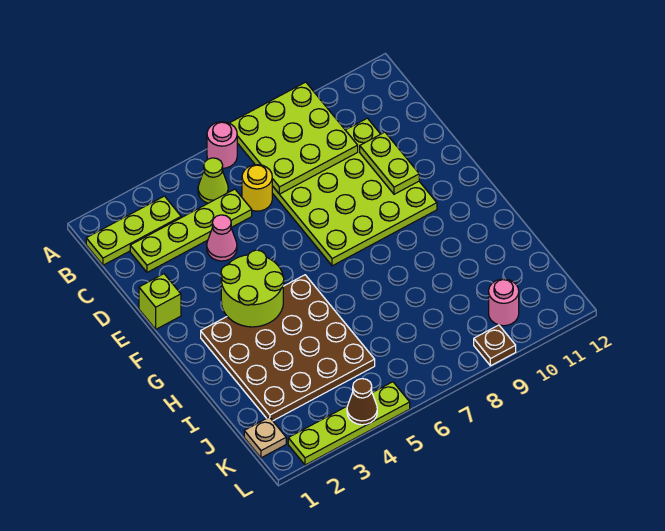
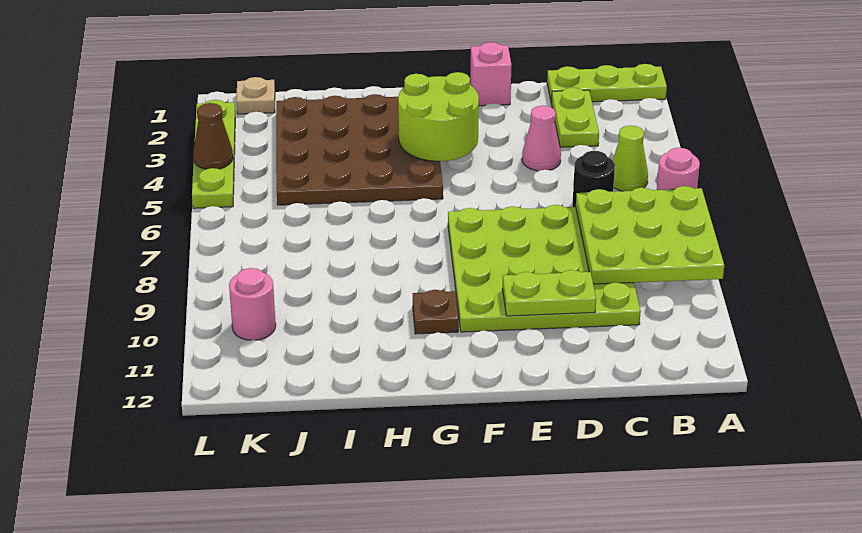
lime 1x3 plate [86,196,181,265] -> lime 1x3 plate turned to [547,64,667,102]
lime 1x4 plate [130,189,252,272] -> lime 1x2 plate [551,87,599,147]
yellow 1x1 round brick [242,165,272,211] -> black 1x1 round brick [572,151,615,207]
lime 1x1 brick [139,274,181,329] -> pink 1x1 brick [470,42,512,106]
brown 1x1 plate [474,325,516,366] -> brown 1x1 plate moved to [413,290,459,334]

